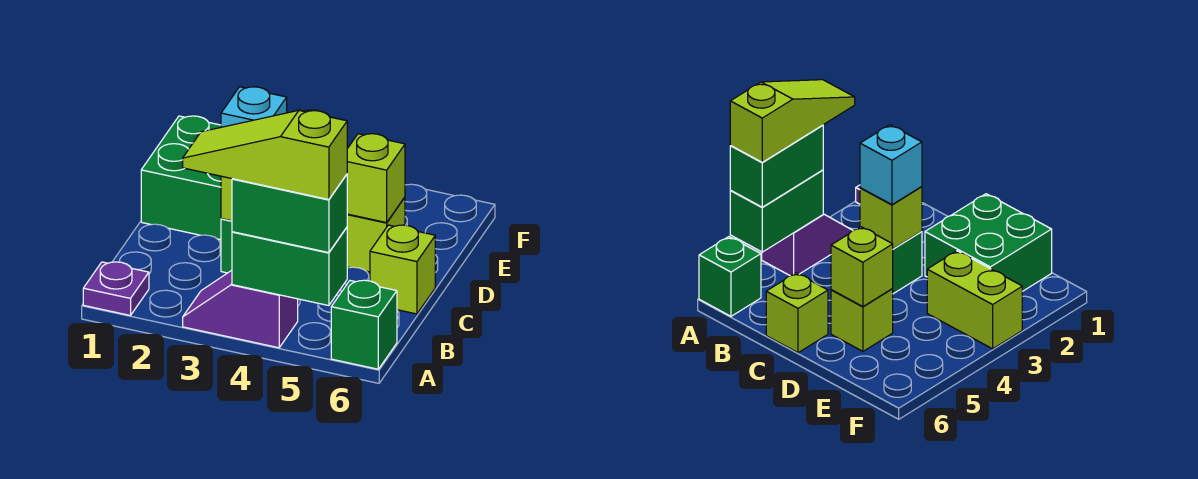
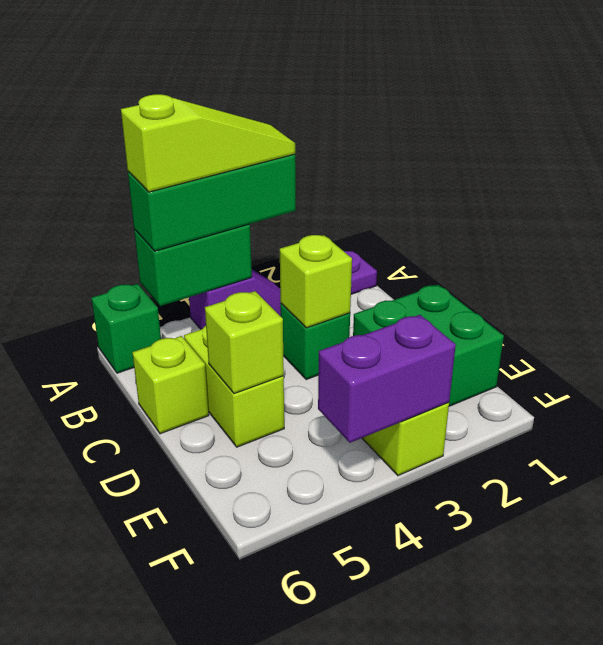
green 1x2 brick [232,175,347,253] -> green 1x3 brick [128,154,296,251]
cyan 1x1 brick [221,87,287,127] -> none
lime 1x1 brick [347,197,405,272] -> lime 1x2 brick [184,326,284,447]
none -> purple 1x2 brick [318,315,456,443]

